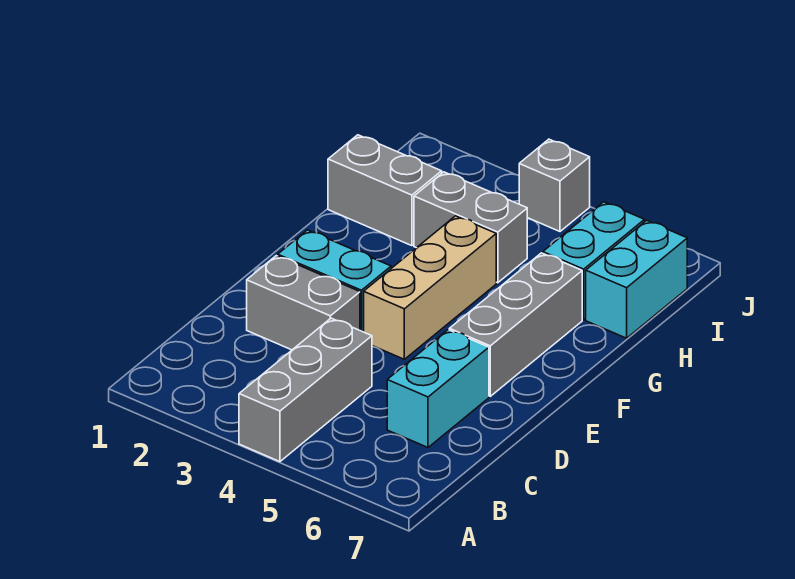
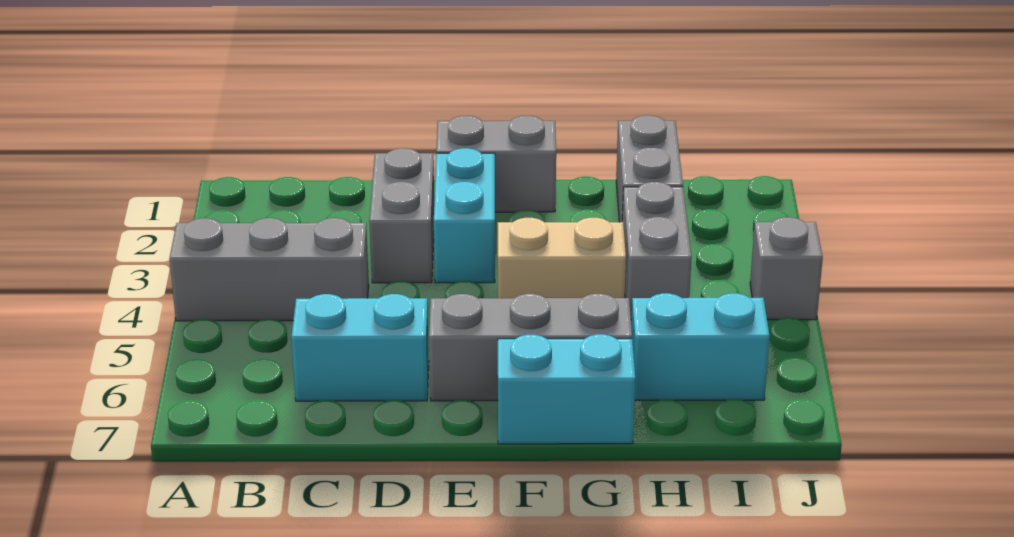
none -> grey 1x2 brick [436,116,556,212]
tan 1x3 brick [364,216,496,359] -> tan 1x2 brick [498,218,626,298]
cyan 1x2 brick [586,220,687,338] -> cyan 1x2 brick moved to [498,334,635,444]

